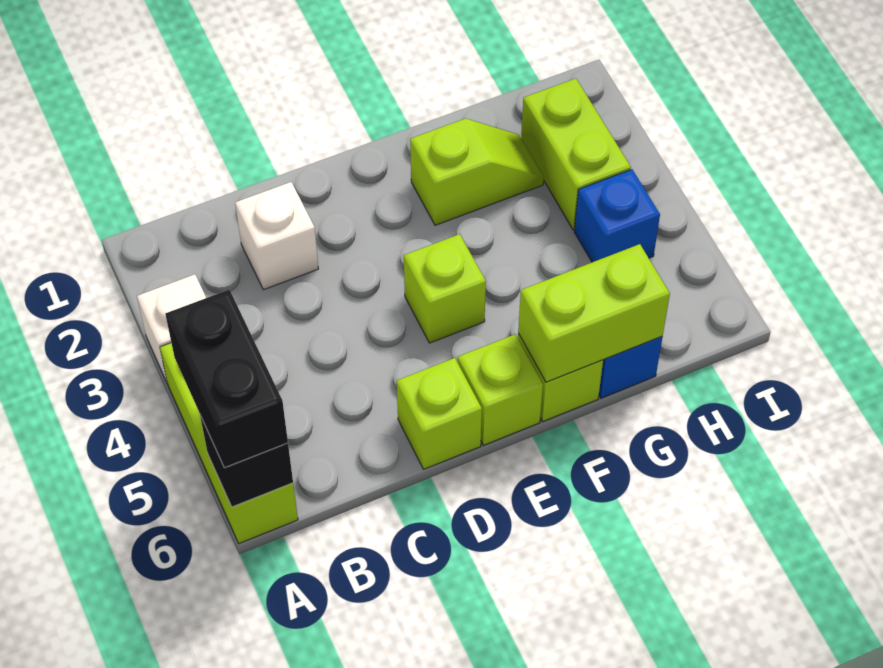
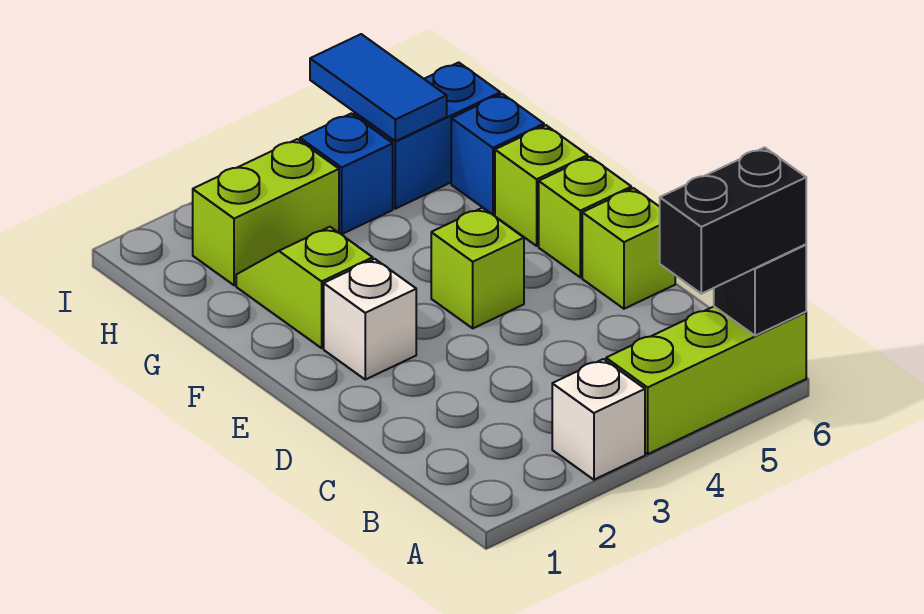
white 1x1 brick [235,182,318,290] -> white 1x1 brick moved to [324,259,416,380]
lime 1x2 brick [518,244,670,382] -> none
none -> blue 1x2 brick [354,62,500,209]
none -> blue 1x2 tile [310,34,447,141]

